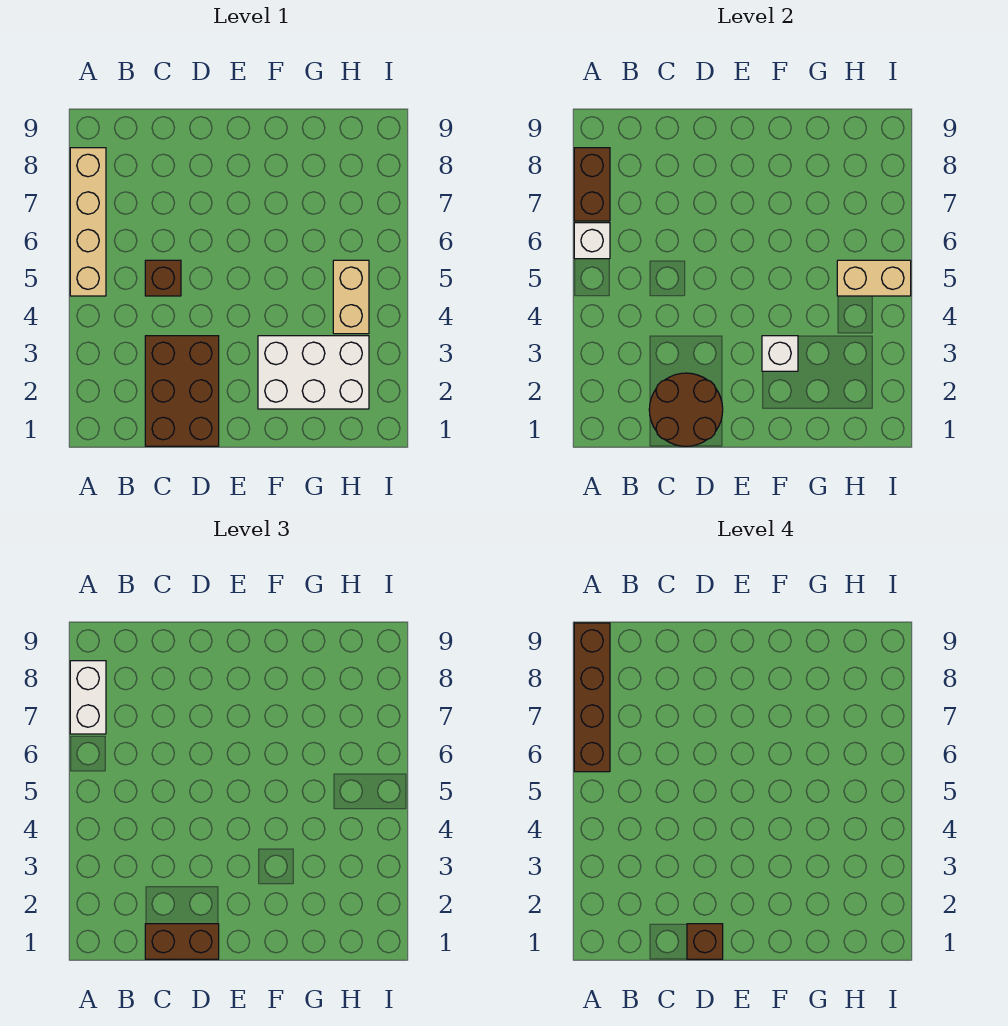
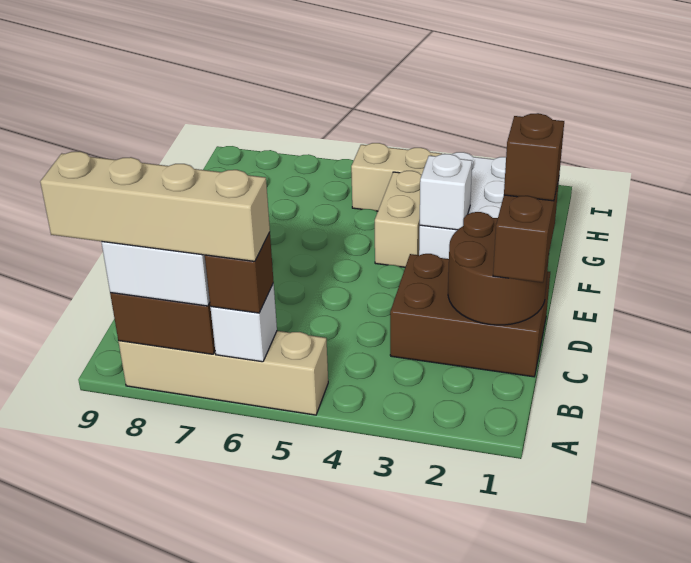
brown 1x4 brick [574,623,610,772] -> tan 1x4 brick [40,151,270,261]
brown 1x1 brick [145,260,181,296] -> brown 1x1 brick moved to [205,232,274,313]
tan 1x2 brick [837,260,911,296] -> tan 1x2 brick moved to [375,171,422,267]

